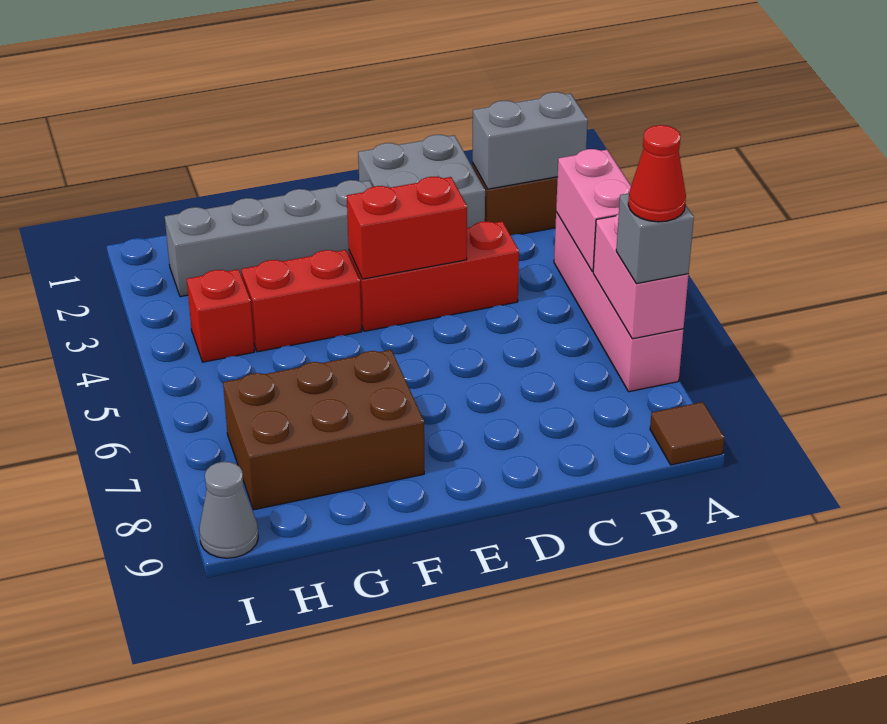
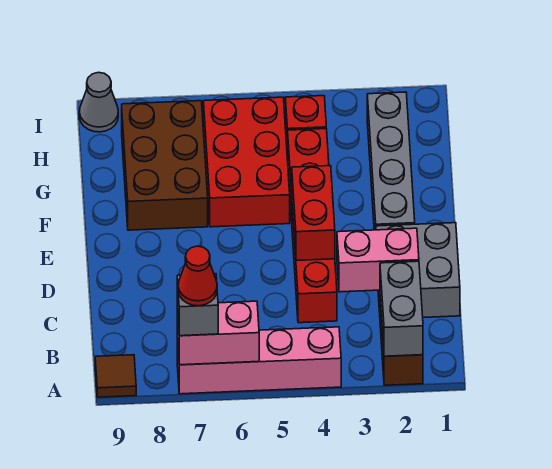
pink 1x2 brick [556,149,631,272] -> pink 1x2 brick moved to [337,228,419,292]
none -> red 2x3 brick [203,97,290,227]

